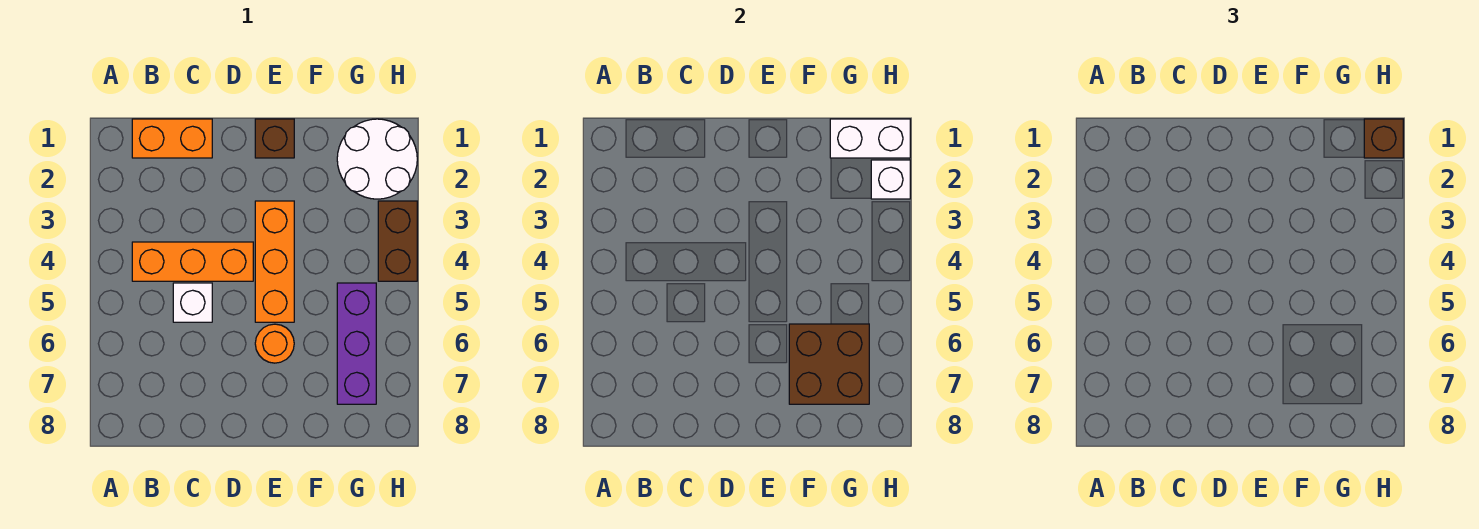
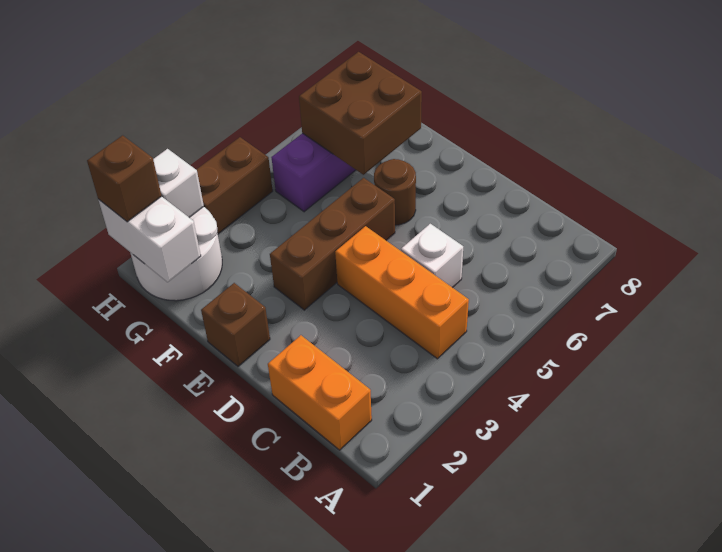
orange 1x3 brick [255,201,294,322] -> brown 1x3 brick [270,178,395,310]
orange 1x1 round brick [255,324,294,363] -> brown 1x1 round brick [374,159,416,225]

